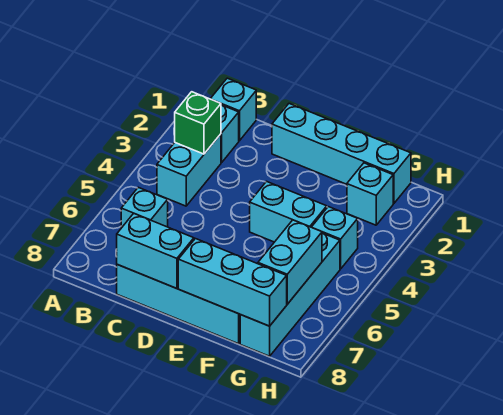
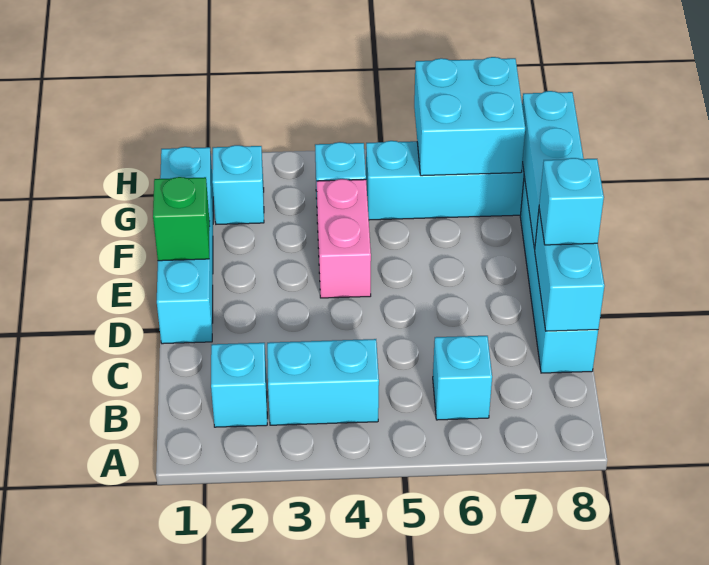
cyan 1x1 brick [211,78,256,141] -> cyan 1x1 brick moved to [539,158,604,245]
green 1x1 brick [175,92,221,154] -> green 1x1 brick moved to [153,177,210,261]
cyan 1x2 brick [250,181,327,242] -> pink 1x2 brick [317,179,371,298]
cyan 1x2 brick [258,220,322,304] -> cyan 2x2 brick [414,57,525,176]

